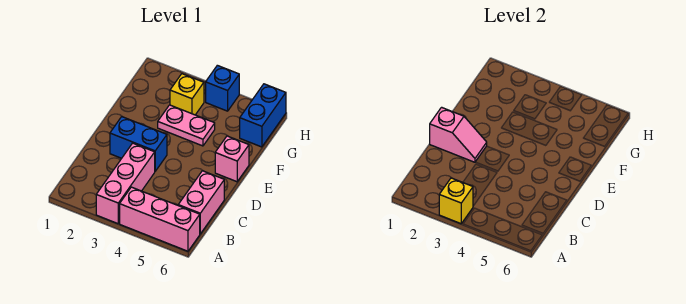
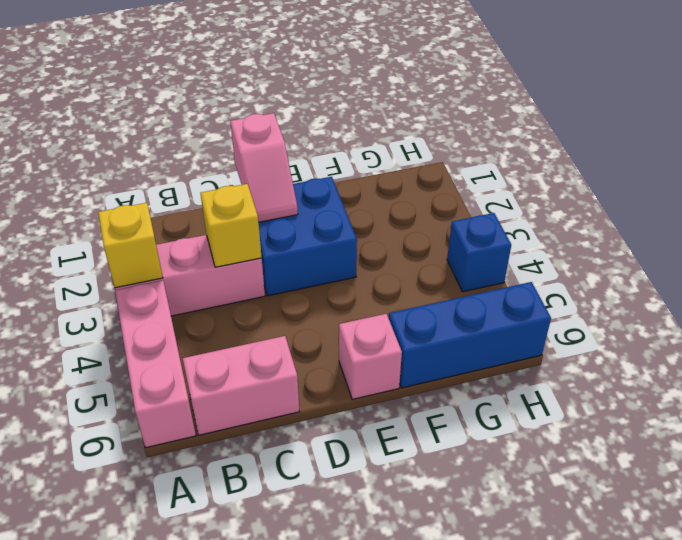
blue 1x2 brick [110,117,167,171] -> blue 2x2 brick [259,177,357,296]
pink 1x2 plate [158,105,215,146] -> none
yellow 1x1 brick [170,74,204,115] -> yellow 1x1 brick moved to [200,184,262,267]
blue 1x2 brick [240,84,286,147] -> blue 1x3 brick [389,282,551,388]

